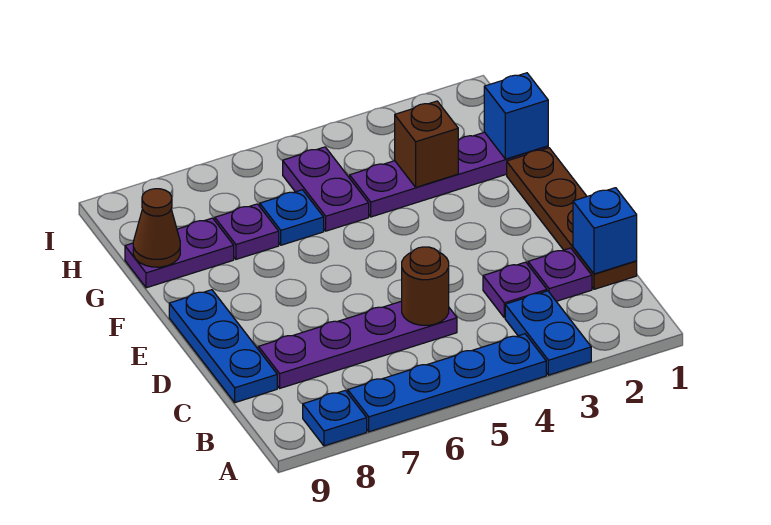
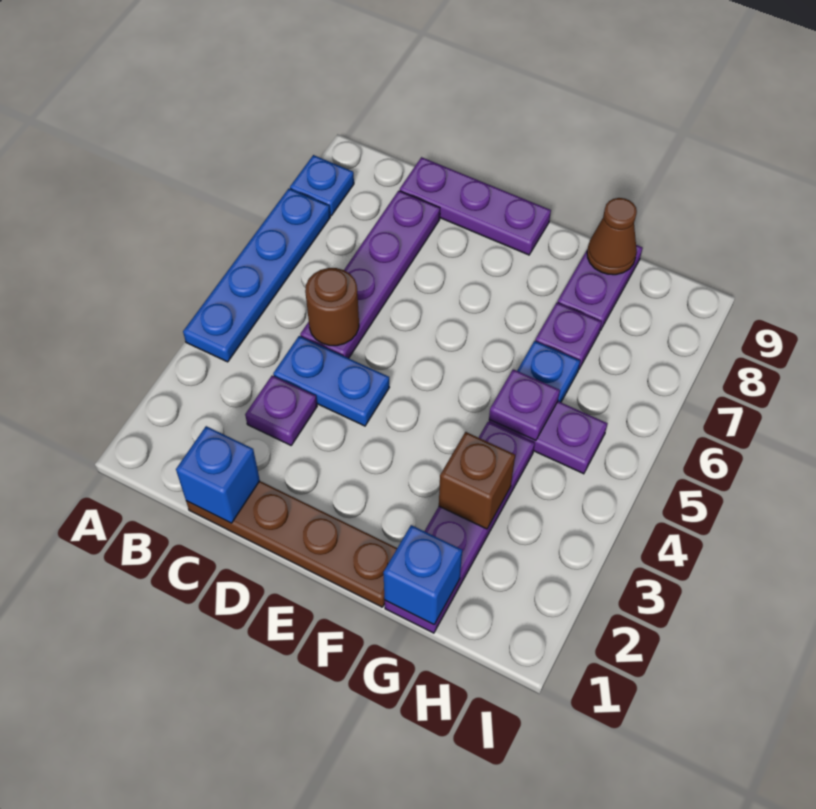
blue 1x2 plate [505,291,591,375] -> blue 1x2 plate moved to [273,336,389,426]
purple 1x1 plate [528,248,592,301] -> purple 1x1 plate moved to [489,369,560,441]
blue 1x3 plate [169,290,277,403] -> purple 1x3 plate [400,157,551,255]

